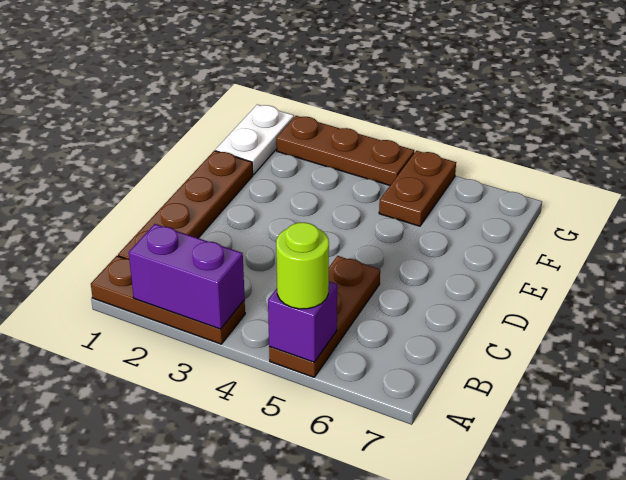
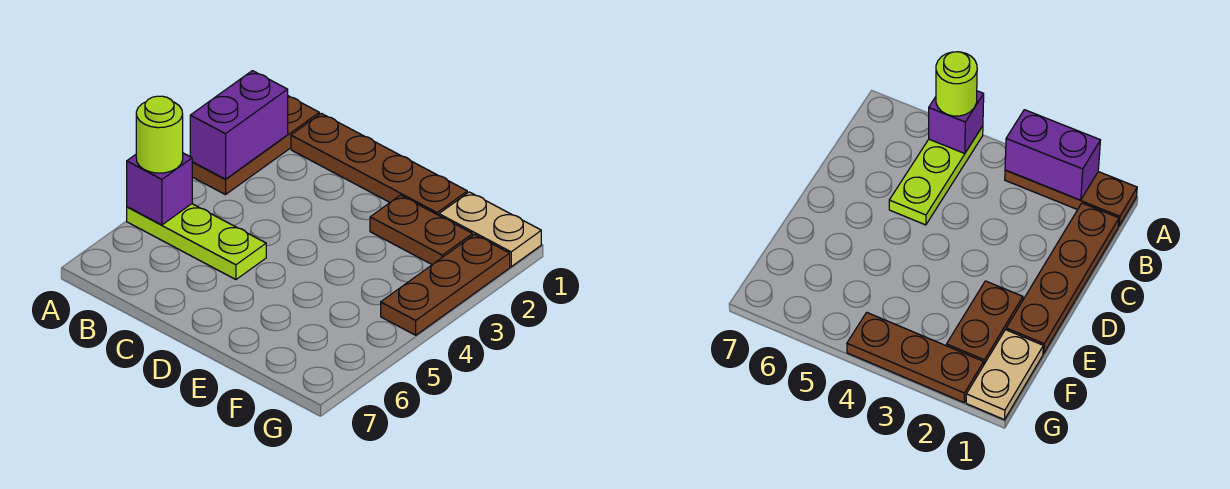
brown 1x3 plate [269,256,380,377] -> lime 1x3 plate [127,204,266,280]
white 1x2 plate [215,104,294,175] -> tan 1x2 plate [439,192,541,267]
brown 1x2 plate [379,151,456,226] -> brown 1x2 plate moved to [370,195,473,265]

